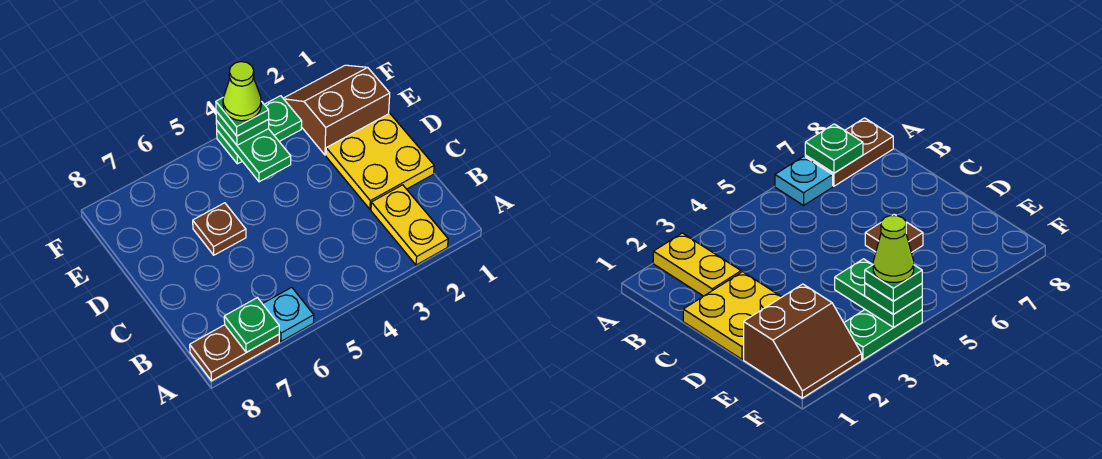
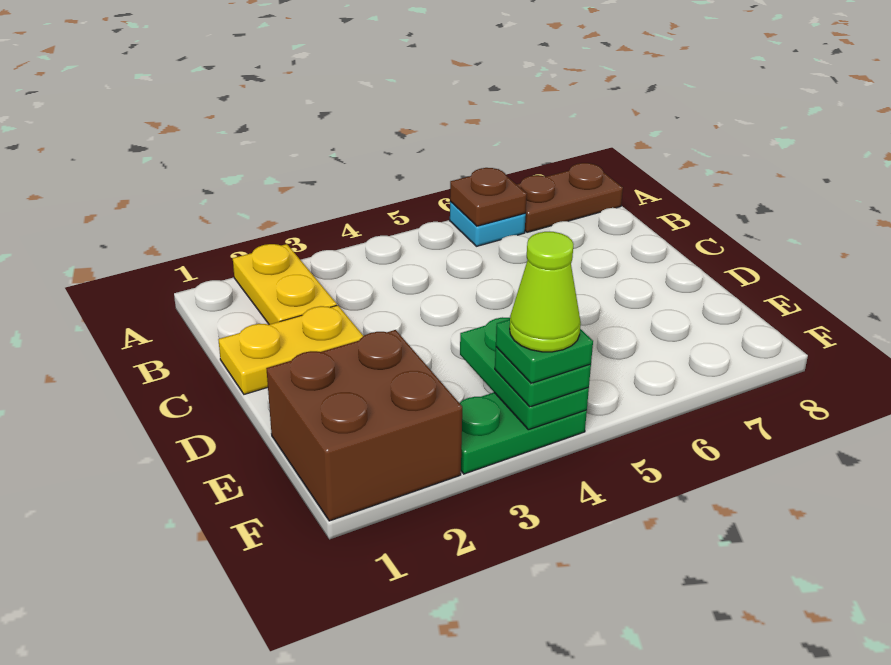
green 1x1 plate [224,298,279,352] -> none
yellow 2x2 plate [326,113,434,209] -> yellow 1x2 plate [218,305,363,394]
brown 1x1 plate [193,203,246,255] -> brown 1x1 plate moved to [450,168,527,226]
brown 2x2 slope [283,65,390,155] -> brown 2x2 brick [266,330,462,521]

